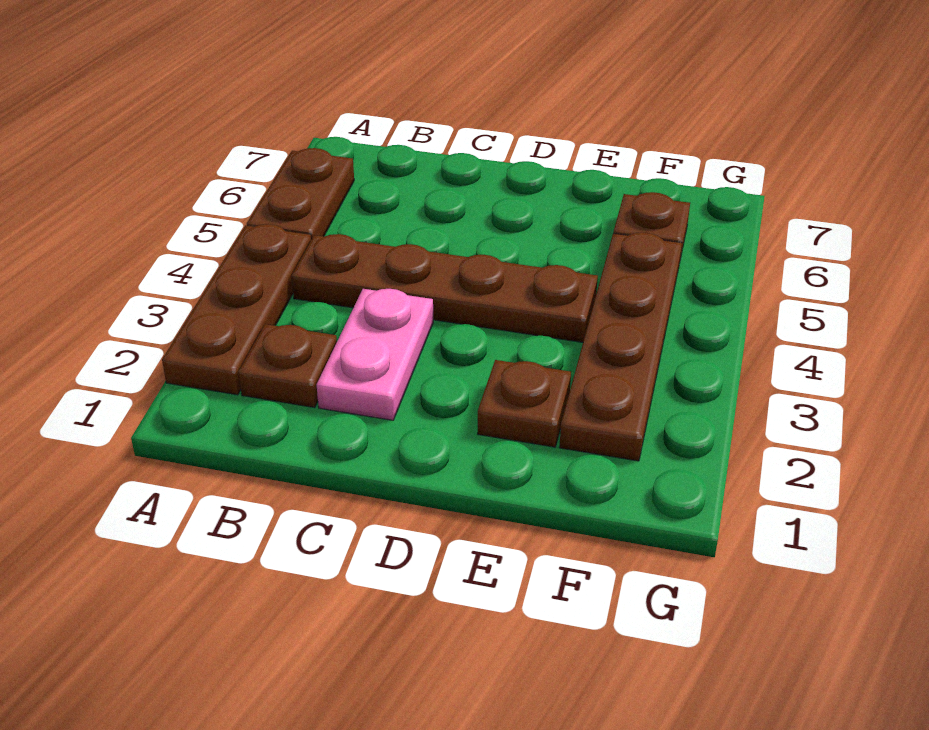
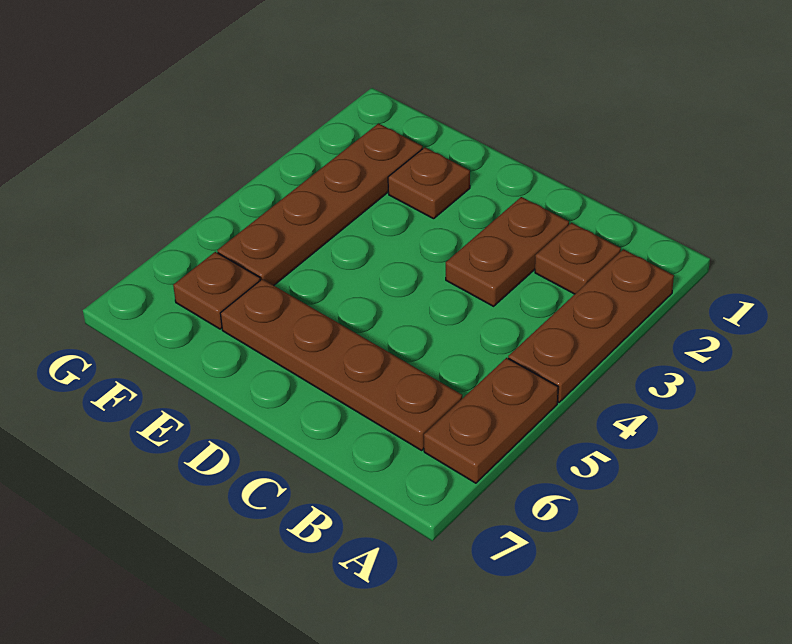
brown 1x4 plate [292,234,598,342] -> brown 1x4 plate moved to [220,279,462,450]
pink 1x2 plate [317,289,433,420] -> brown 1x2 plate [446,197,569,306]

